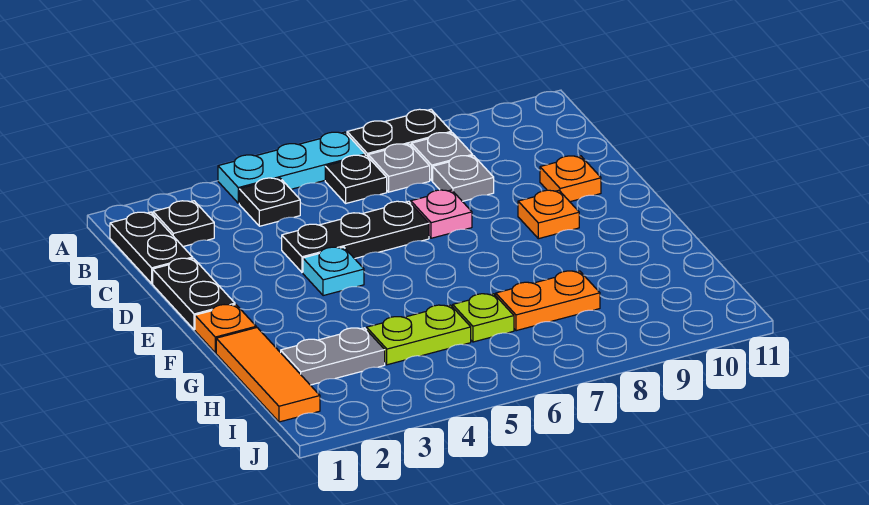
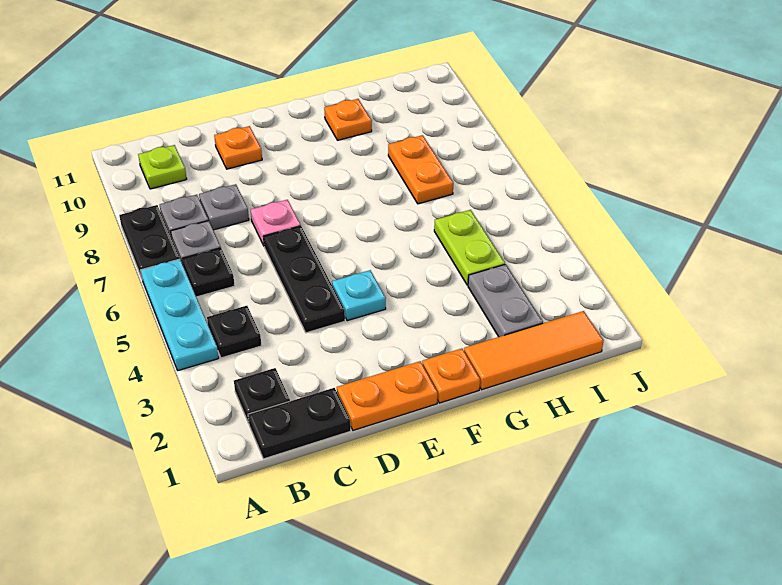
black 1x2 plate [153,258,235,330] -> orange 1x2 plate [337,361,438,430]
orange 1x1 plate [518,190,579,239] -> orange 1x1 plate moved to [324,99,372,140]
lime 1x1 plate [453,294,514,342] -> lime 1x1 plate moved to [138,145,187,189]

